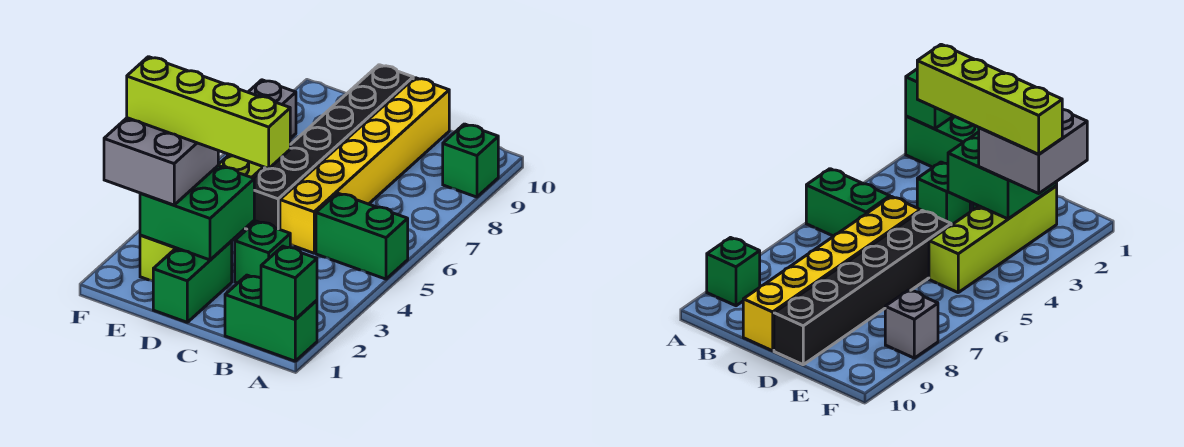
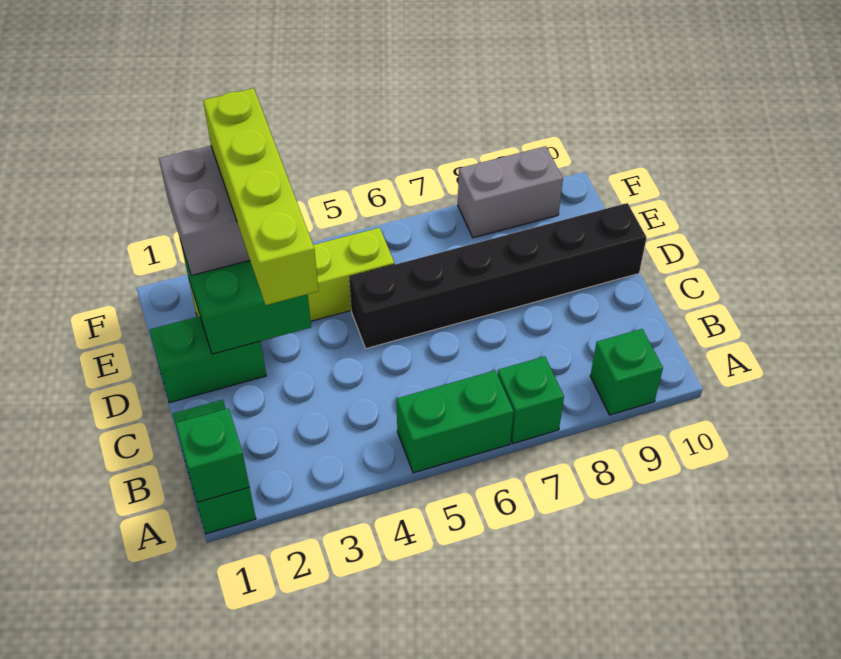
green 1x2 brick [316,193,408,279] -> green 1x2 brick turned to [397,371,514,473]
green 1x1 brick [235,221,290,283] -> green 1x1 brick moved to [498,356,564,443]
yellow 1x6 brick [280,78,449,253] -> none
grey 1x1 brick [248,80,296,138] -> grey 1x2 brick [458,146,563,238]

